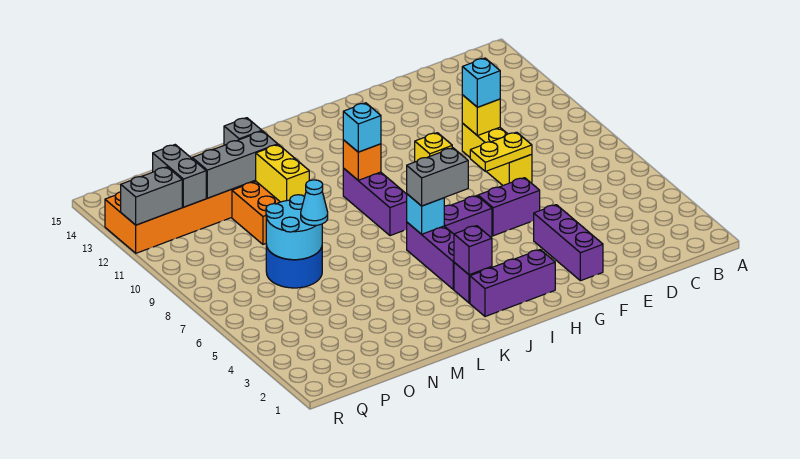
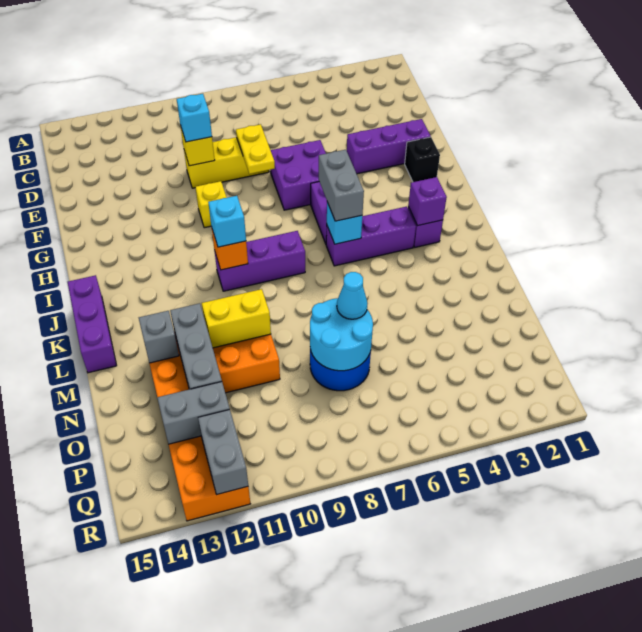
purple 1x2 brick [478,178,540,236] -> purple 2x2 brick [270,140,326,210]
none -> black 1x1 brick [405,137,440,182]
purple 1x3 brick [470,250,555,317] -> purple 1x3 brick moved to [68,275,117,373]

